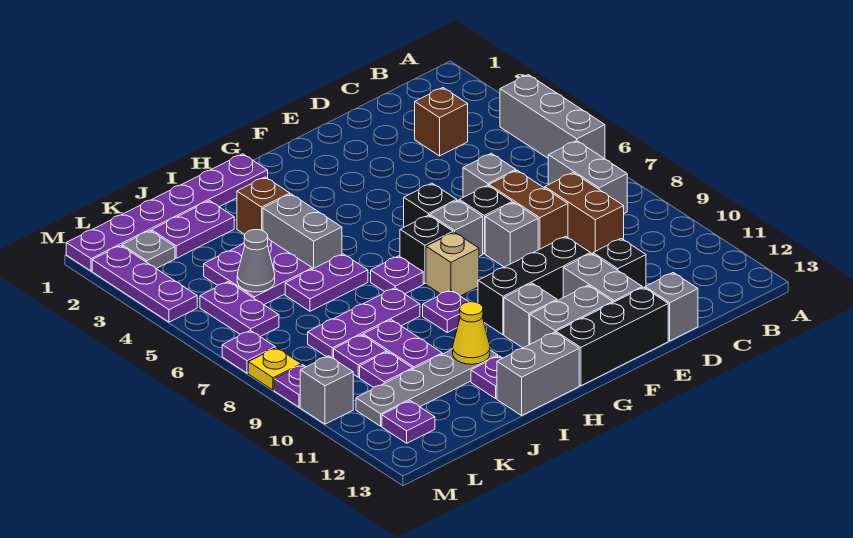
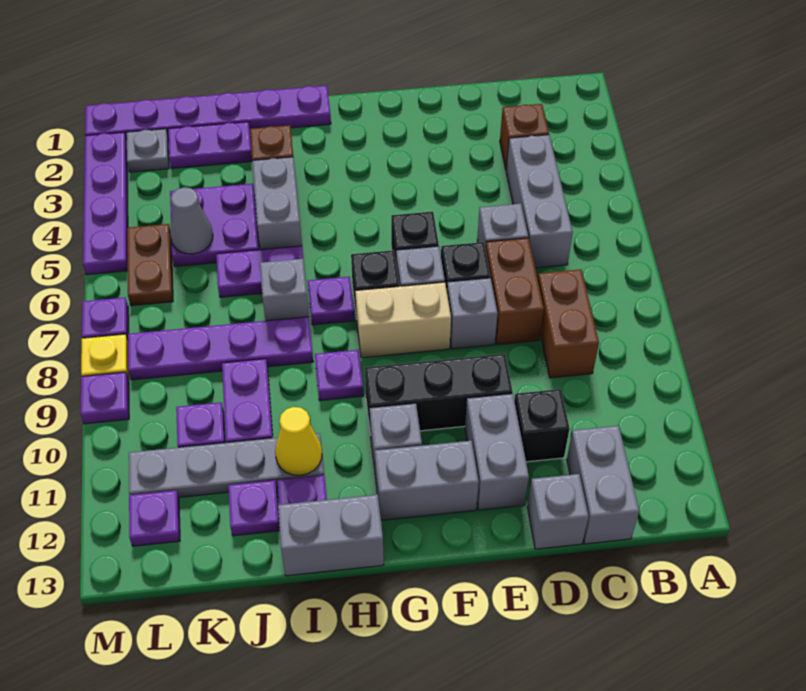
grey 1x3 brick [500,75,605,159] -> grey 1x3 brick moved to [506,135,573,268]
grey 1x2 brick [548,141,627,213] -> grey 1x2 brick moved to [567,426,639,544]
black 1x3 brick [556,287,668,386] -> none
tan 1x1 brick [426,232,479,296] -> tan 1x2 brick [355,282,451,358]
purple 1x3 plate [308,288,420,359] -> purple 1x4 plate [128,317,313,380]
purple 1x1 plate [334,335,387,377] -> purple 1x1 plate moved to [228,480,280,536]
purple 1x2 plate [200,282,279,336] -> brown 1x2 plate [127,224,173,306]
purple 1x3 plate [92,246,197,322] -> purple 1x4 plate [83,132,128,275]
grey 1x1 brick [300,356,353,424] -> grey 1x1 brick moved to [260,259,309,321]

